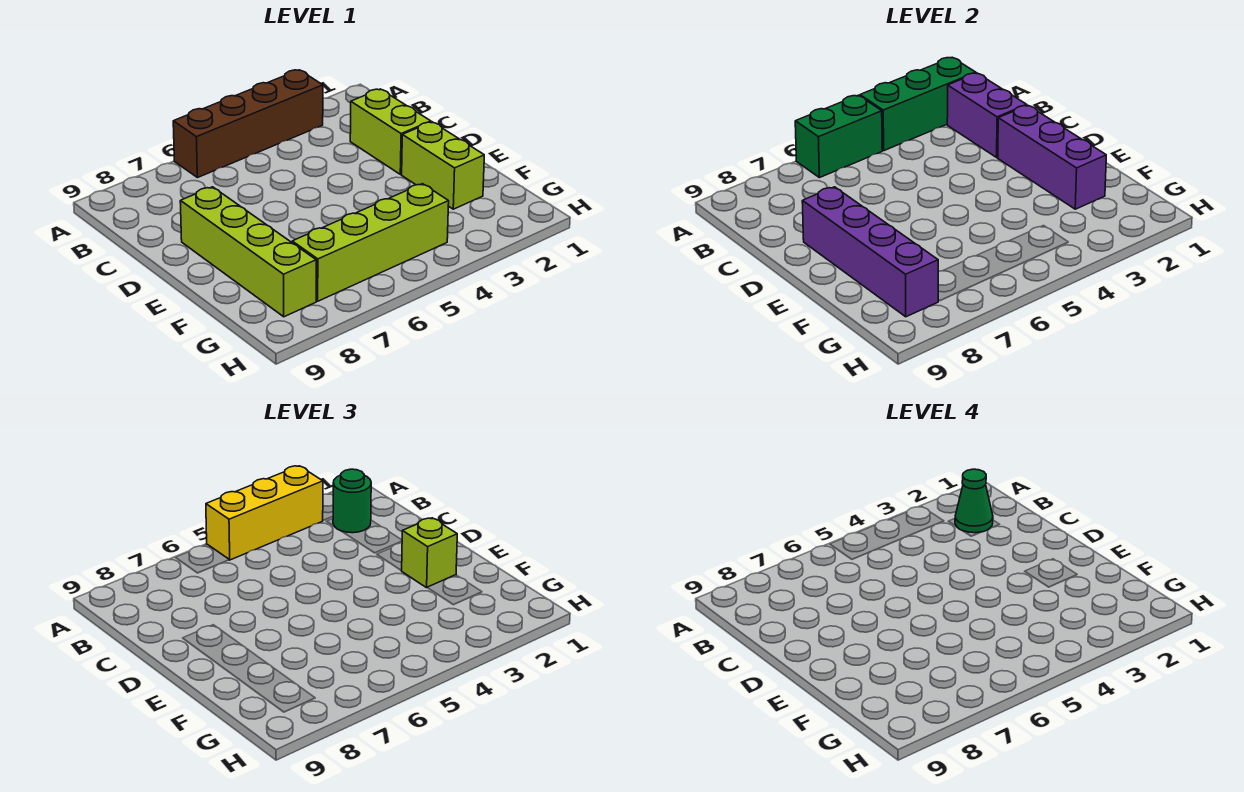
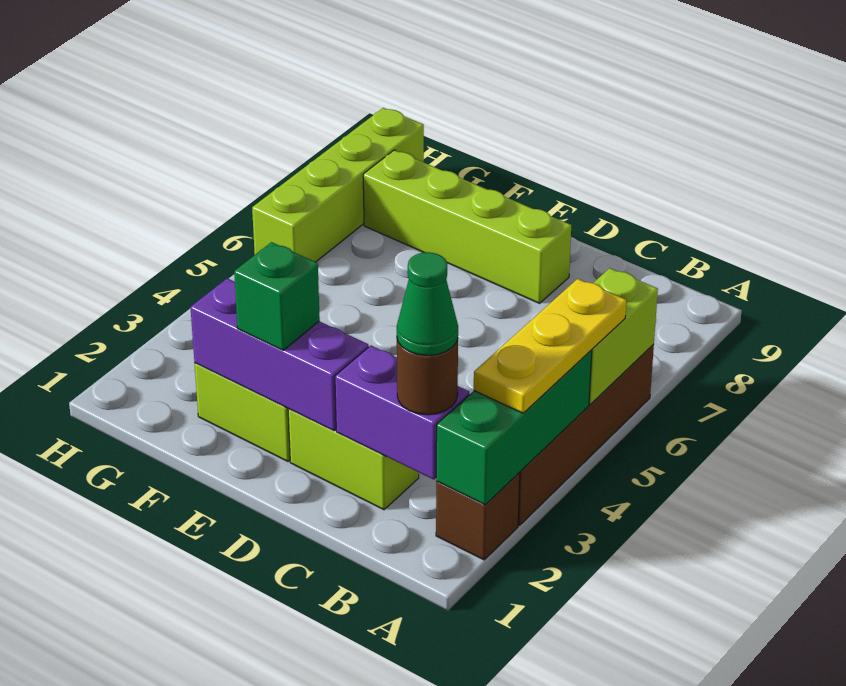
none -> brown 1x1 brick [436,473,520,560]
yellow 1x3 brick [206,466,323,560] -> yellow 1x3 plate [474,279,626,413]
green 1x2 brick [795,95,882,178] -> lime 1x2 brick [589,268,658,405]
green 1x1 round brick [333,469,371,533] -> brown 1x1 round brick [397,339,458,415]
purple 1x4 brick [802,187,938,317] -> none
lime 1x1 brick [401,518,457,588] -> green 1x1 brick [234,242,320,350]
lime 1x4 brick [292,184,449,301] -> lime 1x4 brick moved to [252,108,424,262]

